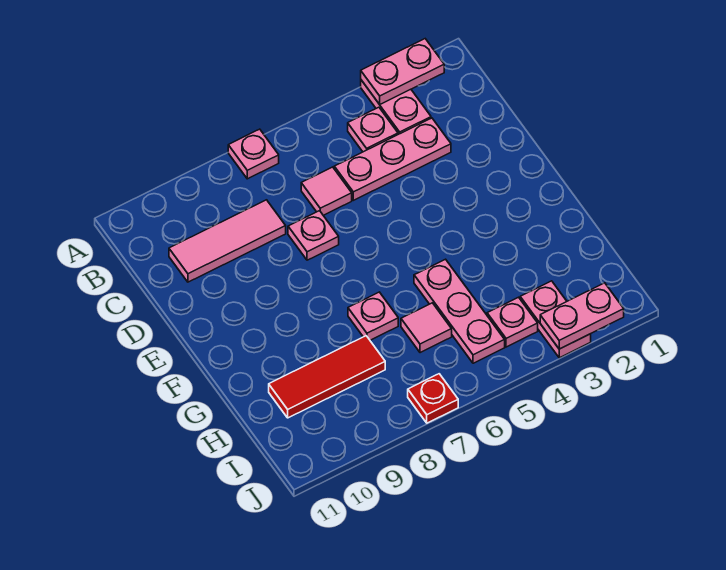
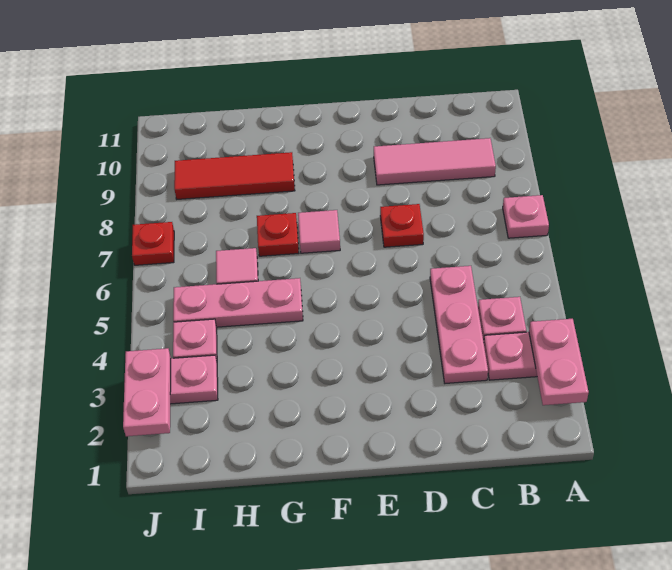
pink 1x1 tile [301,167,352,215] -> pink 1x1 tile moved to [298,210,340,253]
pink 1x3 tile [169,200,286,282] -> pink 1x3 tile turned to [374,138,496,185]
pink 1x1 plate [288,211,339,260] -> red 1x1 plate [380,204,424,247]
pink 1x1 plate [348,292,398,340] -> red 1x1 plate [257,213,299,256]
red 1x3 tile [269,336,385,418] -> red 1x3 tile turned to [174,152,295,199]

